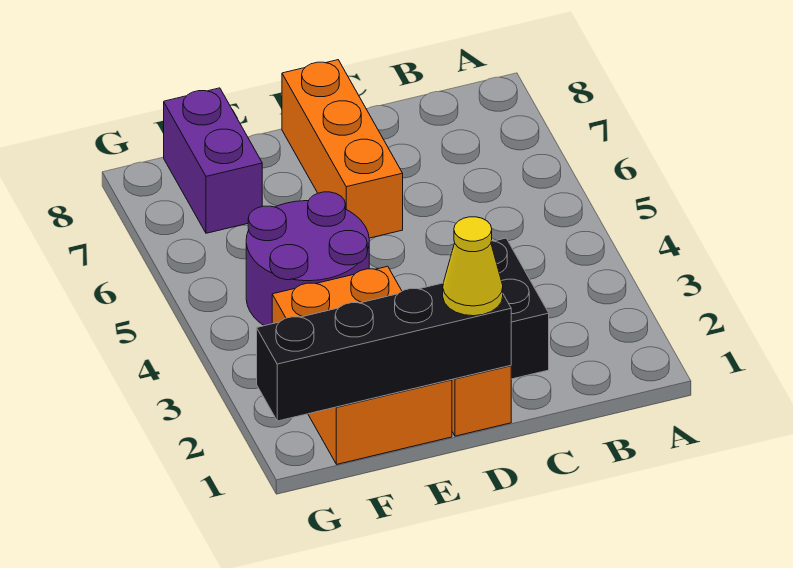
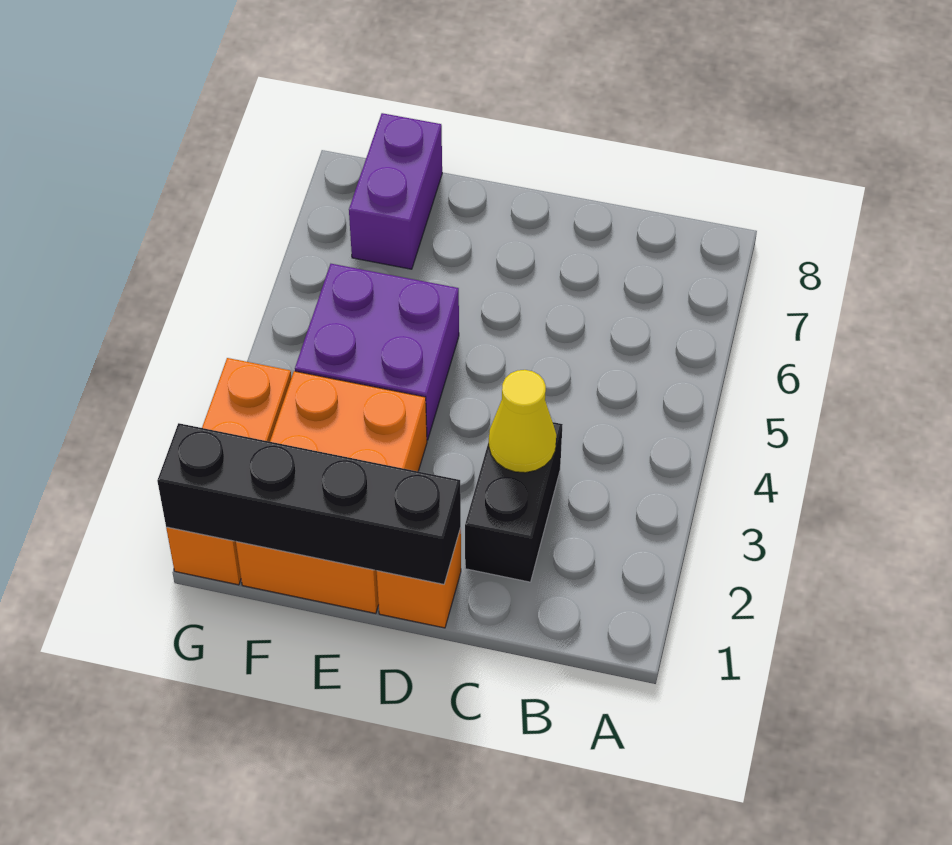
yellow 1x1 cone [443,217,503,316] -> yellow 1x1 cone moved to [489,370,556,473]
orange 1x3 brick [282,60,403,238] -> orange 1x3 brick moved to [166,358,291,585]
purple 2x2 round brick [246,192,369,326] -> purple 2x2 brick [295,264,459,440]

